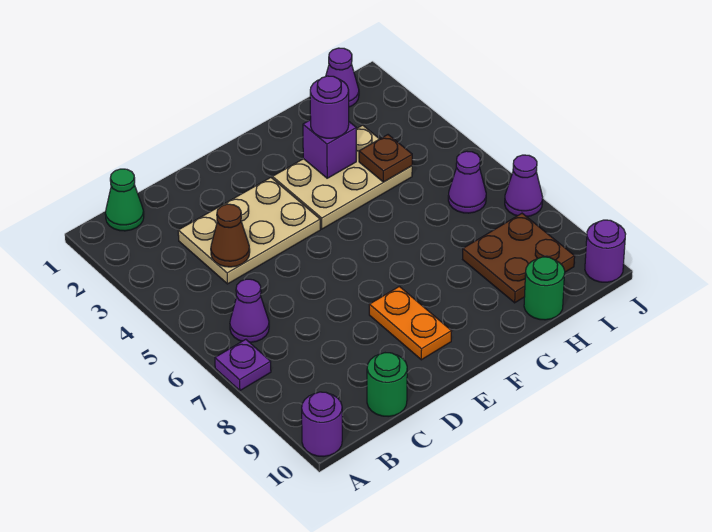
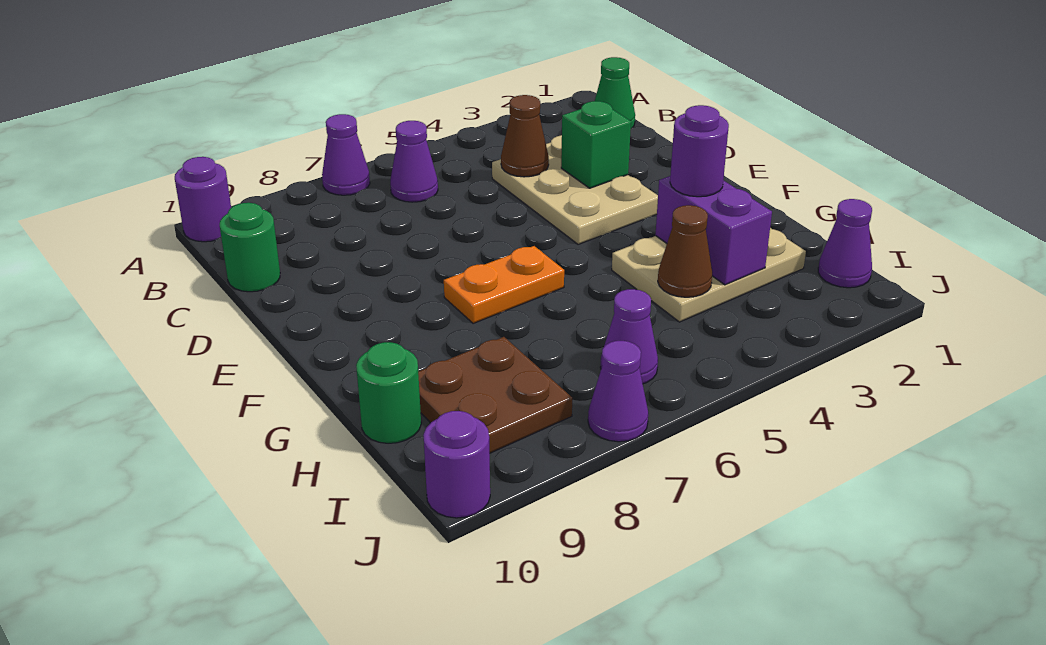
purple 1x1 plate [215,339,271,391] -> purple 1x1 cone [322,114,370,195]
none -> green 1x1 brick [561,101,631,188]
orange 1x2 plate [369,286,452,360] -> orange 1x2 plate moved to [444,246,564,324]
tan 2x3 plate [272,125,412,229] -> tan 2x3 plate turned to [612,228,806,322]
purple 1x1 brick [303,120,356,178] -> purple 1x2 brick [655,176,772,285]
brown 1x1 plate [359,135,412,182] -> brown 1x1 cone [658,205,712,297]

